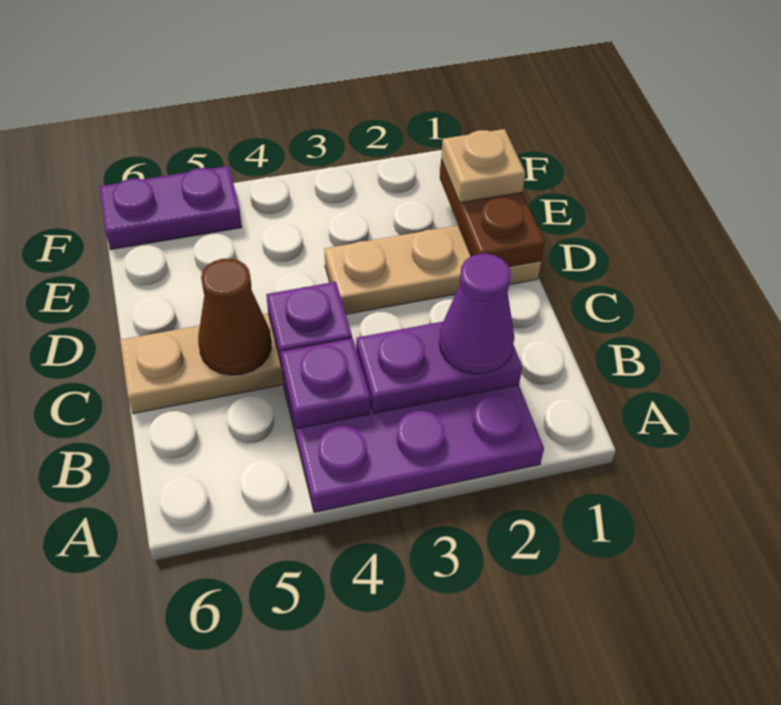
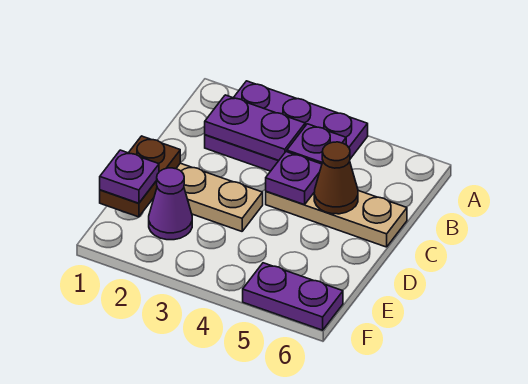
purple 1x1 cone [439,254,514,374] -> purple 1x1 cone moved to [149,168,192,240]
tan 1x1 plate [441,129,525,203] -> purple 1x1 plate [100,150,159,203]

